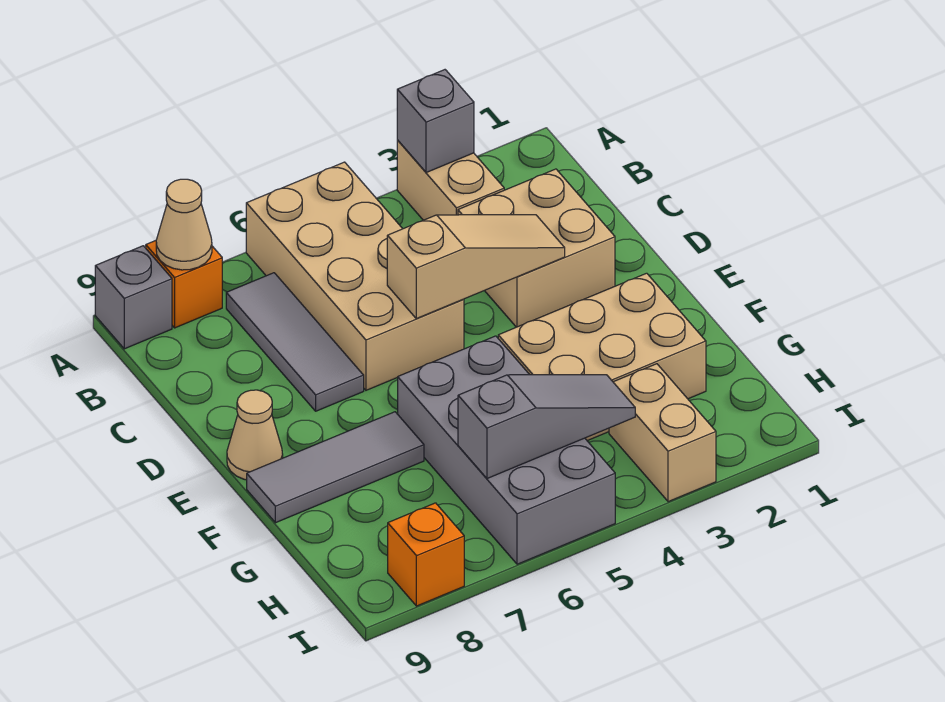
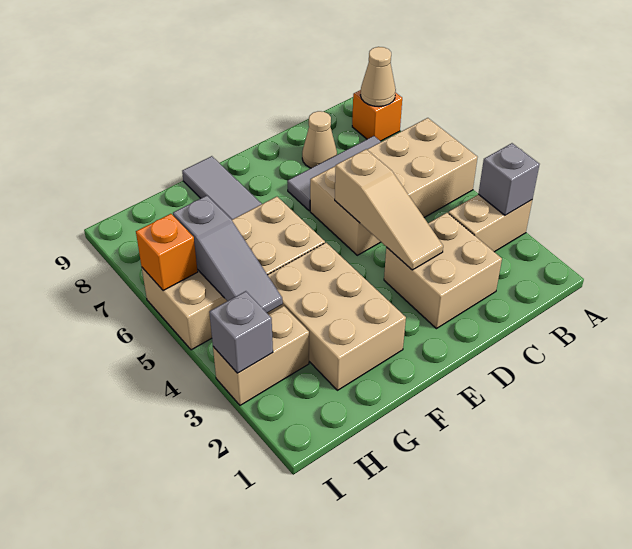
grey 1x1 brick [95,246,172,349] -> grey 1x1 brick moved to [209,291,273,373]
tan 1x1 cone [227,390,283,480] -> tan 1x1 cone moved to [302,111,337,168]
grey 2x4 brick [398,336,615,564] -> tan 2x4 brick [142,197,325,350]
orange 1x1 brick [388,503,464,606] -> orange 1x1 brick moved to [136,214,198,291]

